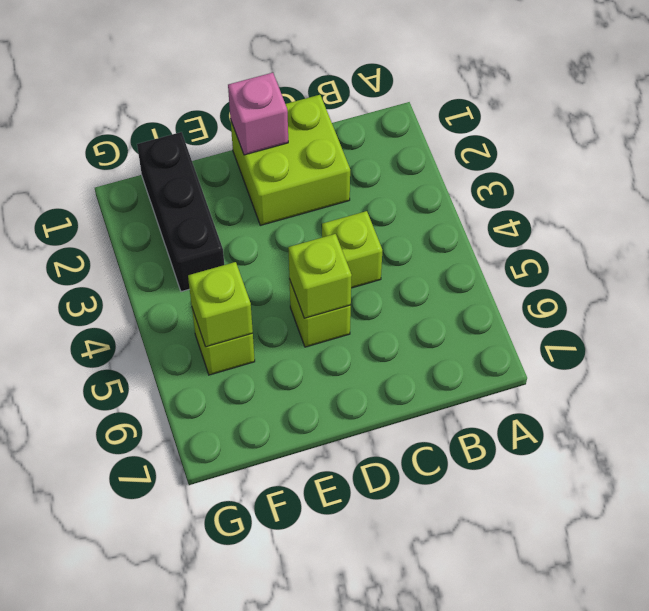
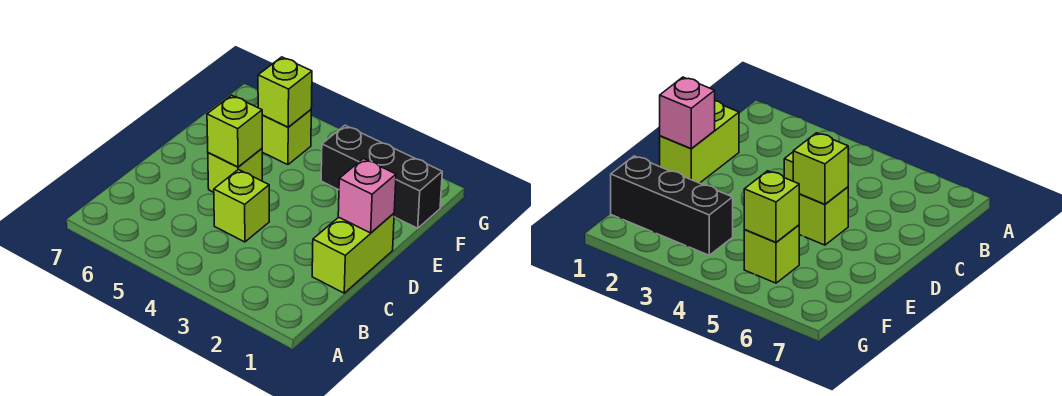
lime 2x2 brick [231,95,350,225] -> lime 1x2 brick [312,213,394,293]

